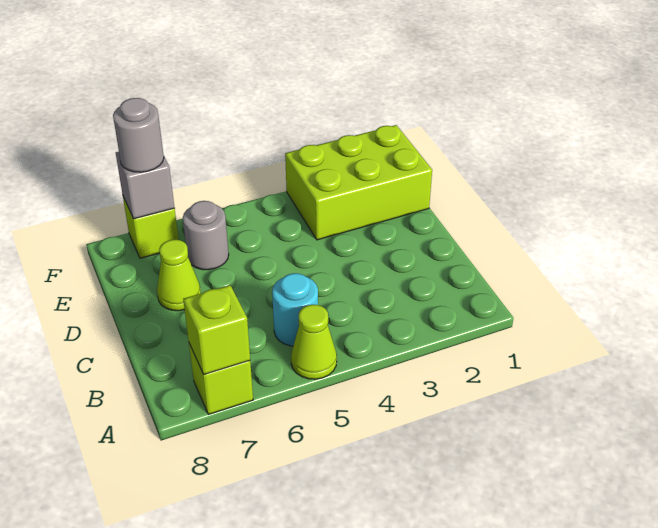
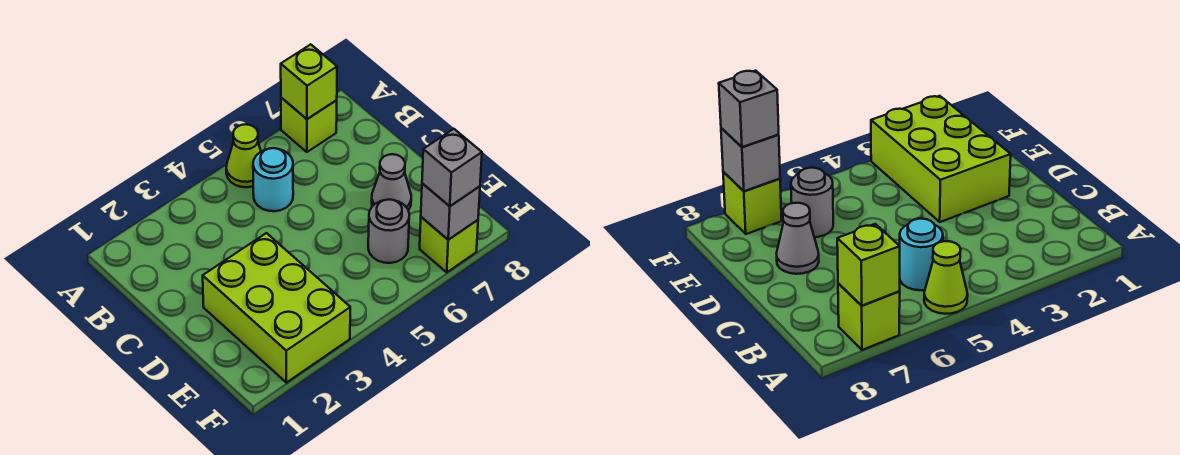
lime 1x1 cone [157,240,201,311] -> grey 1x1 cone [372,154,411,210]
lime 2x3 brick [285,125,432,240] -> lime 2x3 brick turned to [203,233,350,383]
grey 1x1 round brick [113,98,164,172] -> grey 1x1 brick [422,129,482,206]

